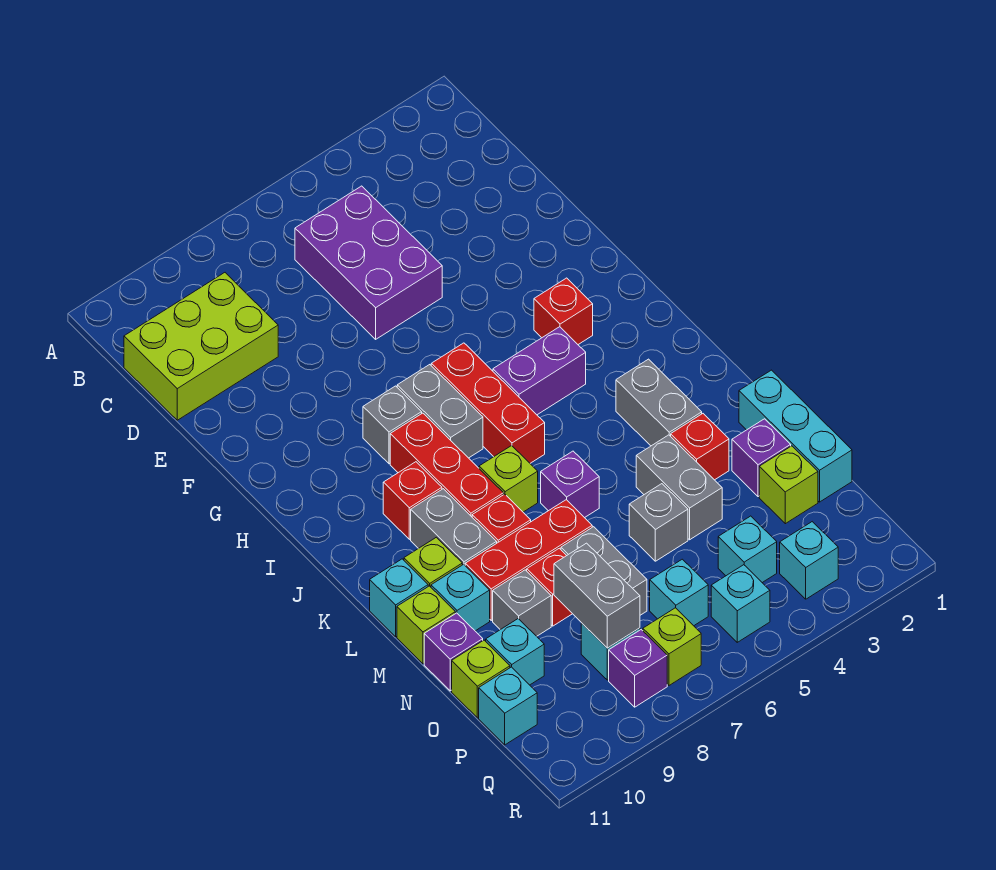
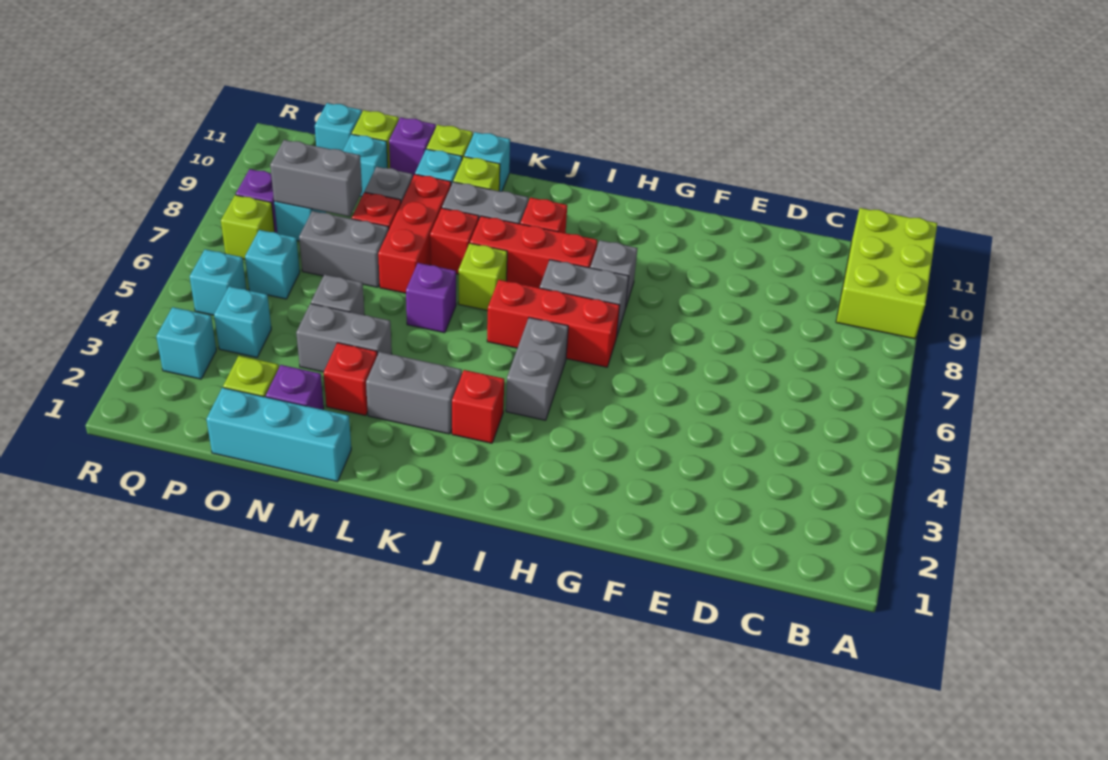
purple 2x3 brick [295,186,442,339] -> none
lime 2x3 brick [124,273,278,420] -> lime 2x3 brick moved to [836,208,937,339]
red 1x1 brick [534,278,593,344] -> red 1x1 brick moved to [452,370,504,443]
purple 1x2 brick [493,327,586,415] -> grey 1x2 brick [506,318,568,420]

